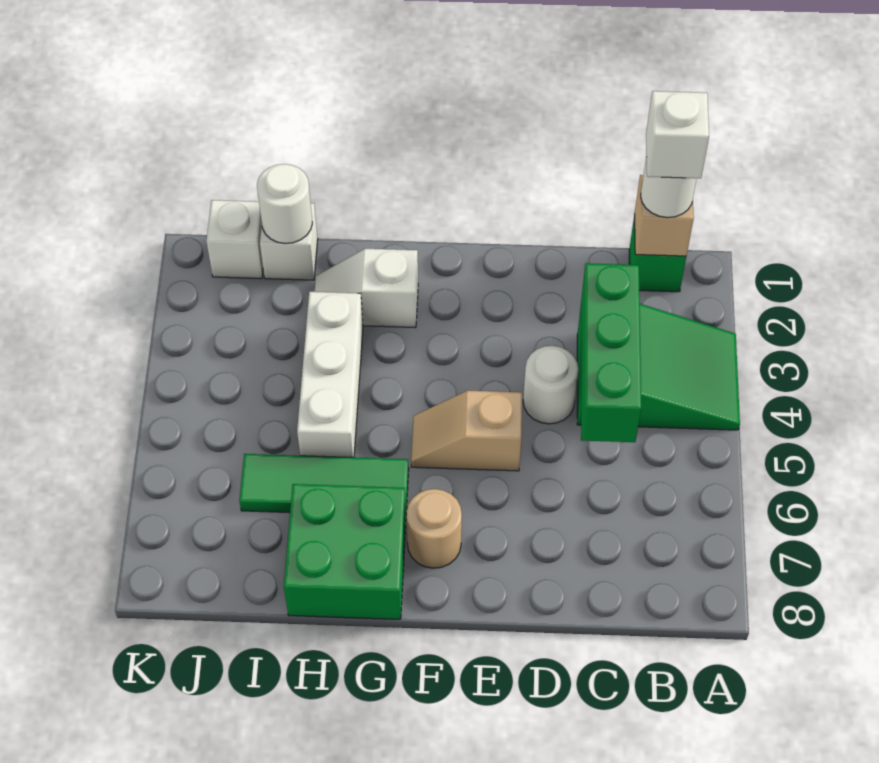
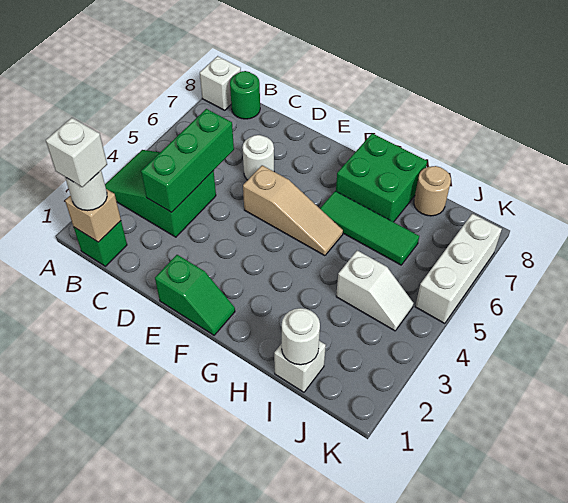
none -> green 1x1 round brick [230,71,260,119]
white 1x1 round brick [523,346,578,424] -> white 1x1 round brick moved to [242,135,274,180]
none -> green 1x2 slope [155,255,235,335]
tan 1x2 slope [411,391,522,471] -> tan 1x3 slope [243,165,343,256]
tan 1x1 round brick [406,489,462,568] -> tan 1x1 round brick moved to [414,166,451,216]
white 1x2 slope [315,249,418,328] -> white 1x2 slope moved to [336,250,414,331]
white 1x3 brick [297,292,363,457] -> white 1x3 brick moved to [415,214,502,324]
white 1x1 brick [206,200,263,279] -> white 1x1 brick moved to [200,56,241,110]

